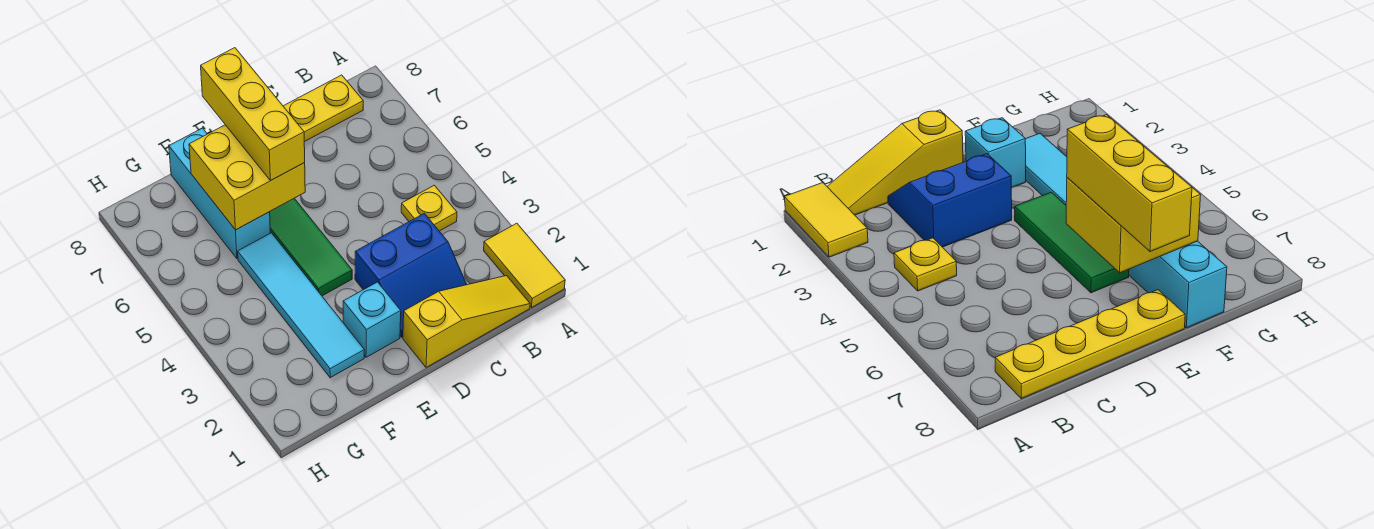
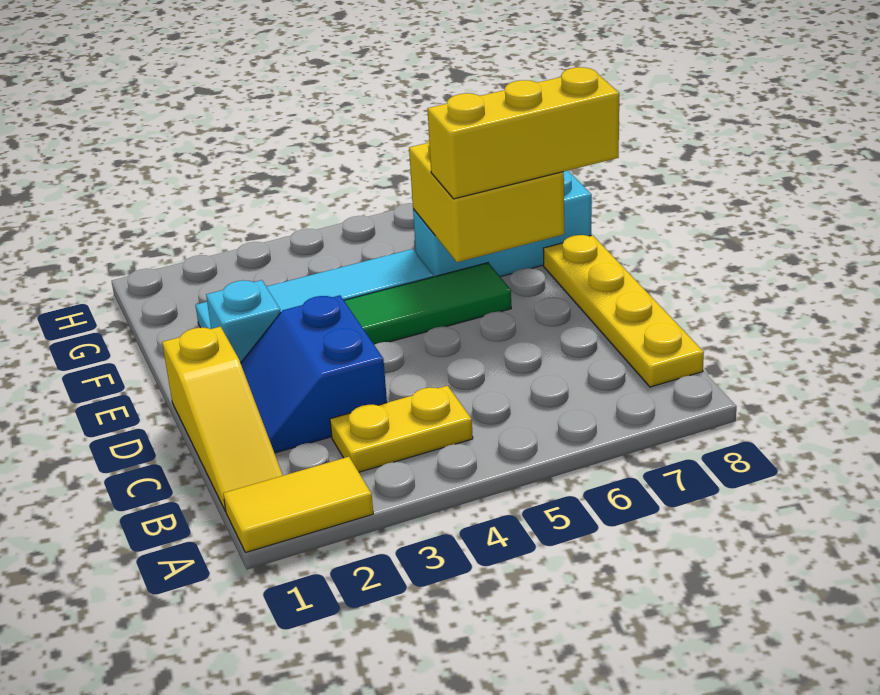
yellow 1x1 plate [401,185,457,231] -> yellow 1x2 plate [330,386,473,472]

